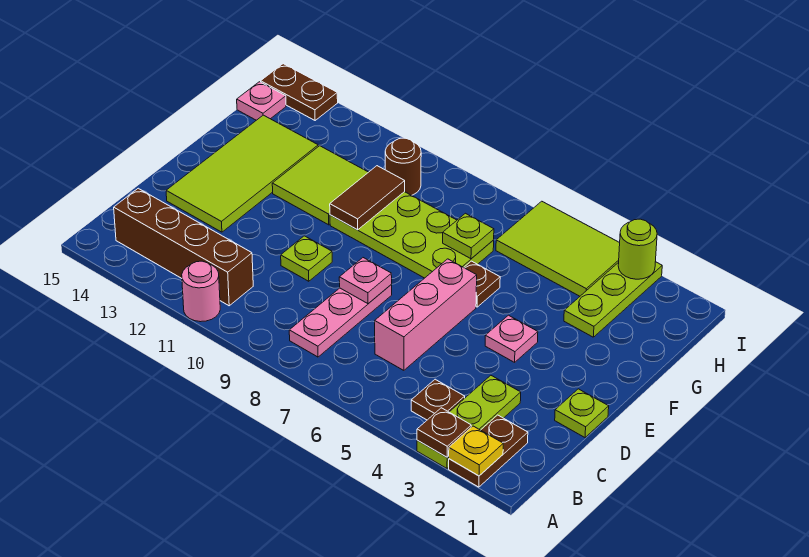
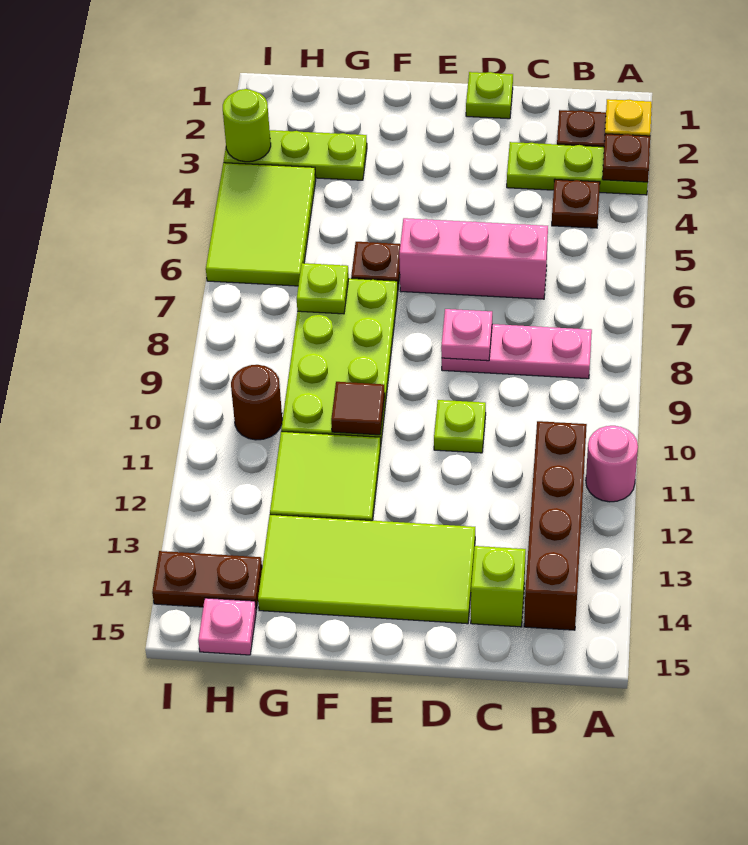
none -> lime 1x1 brick [471,546,526,627]
pink 1x1 plate [485,315,538,362] -> none
brown 1x2 tile [330,166,405,230] -> brown 1x1 tile [331,382,385,435]
brown 1x2 plate [261,64,338,120] -> brown 1x2 plate turned to [152,551,262,610]

